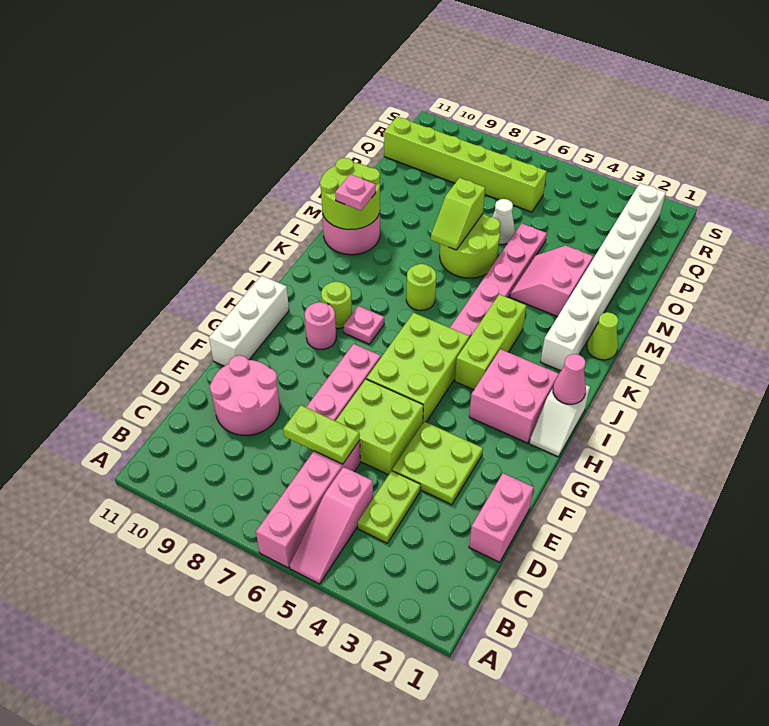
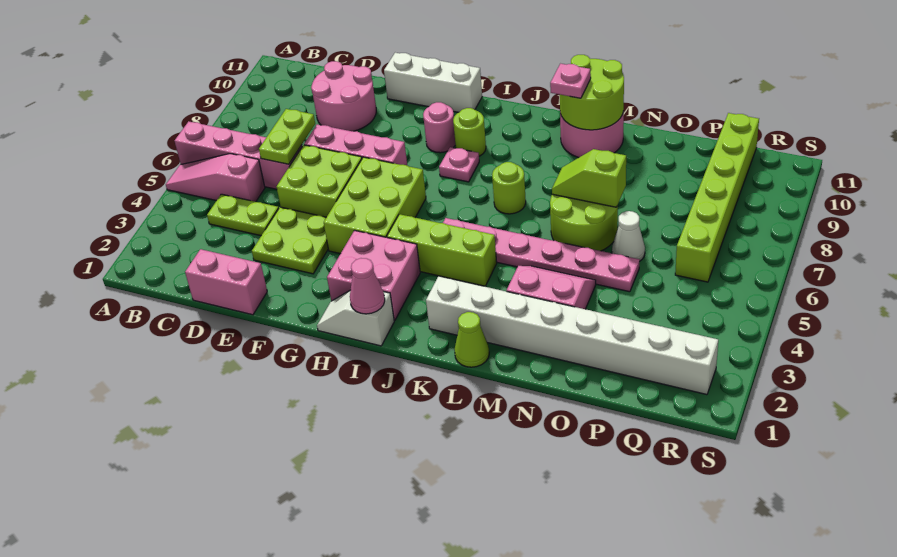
lime 2x3 brick [366,313,469,422] -> lime 2x3 brick turned to [324,157,426,254]

